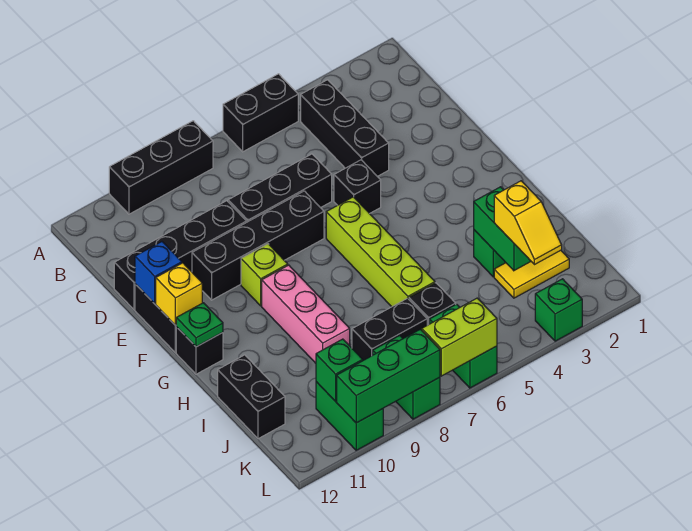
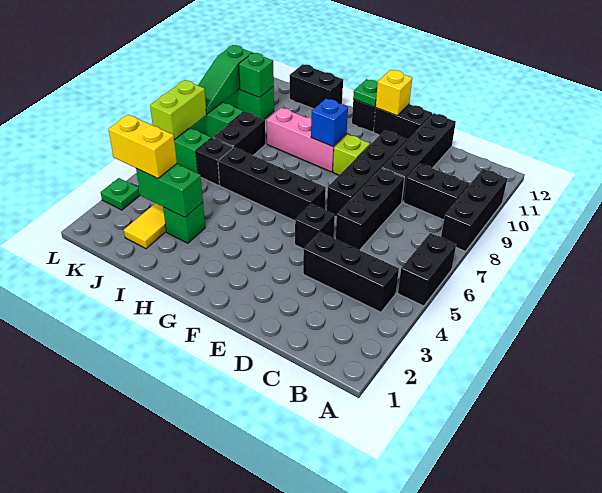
none -> black 1x2 brick [403,163,469,220]
blue 1x1 brick [135,242,182,304] -> blue 1x1 brick moved to [311,99,348,147]
lime 1x4 brick [326,197,435,307] -> black 1x4 brick [218,147,326,221]
yellow 1x2 slope [494,181,562,265] -> yellow 1x2 brick [108,115,177,179]
green 1x1 brick [535,279,582,341] -> green 1x1 plate [101,178,140,210]
green 1x3 brick [337,329,440,423] -> green 1x3 slope [198,45,252,114]

